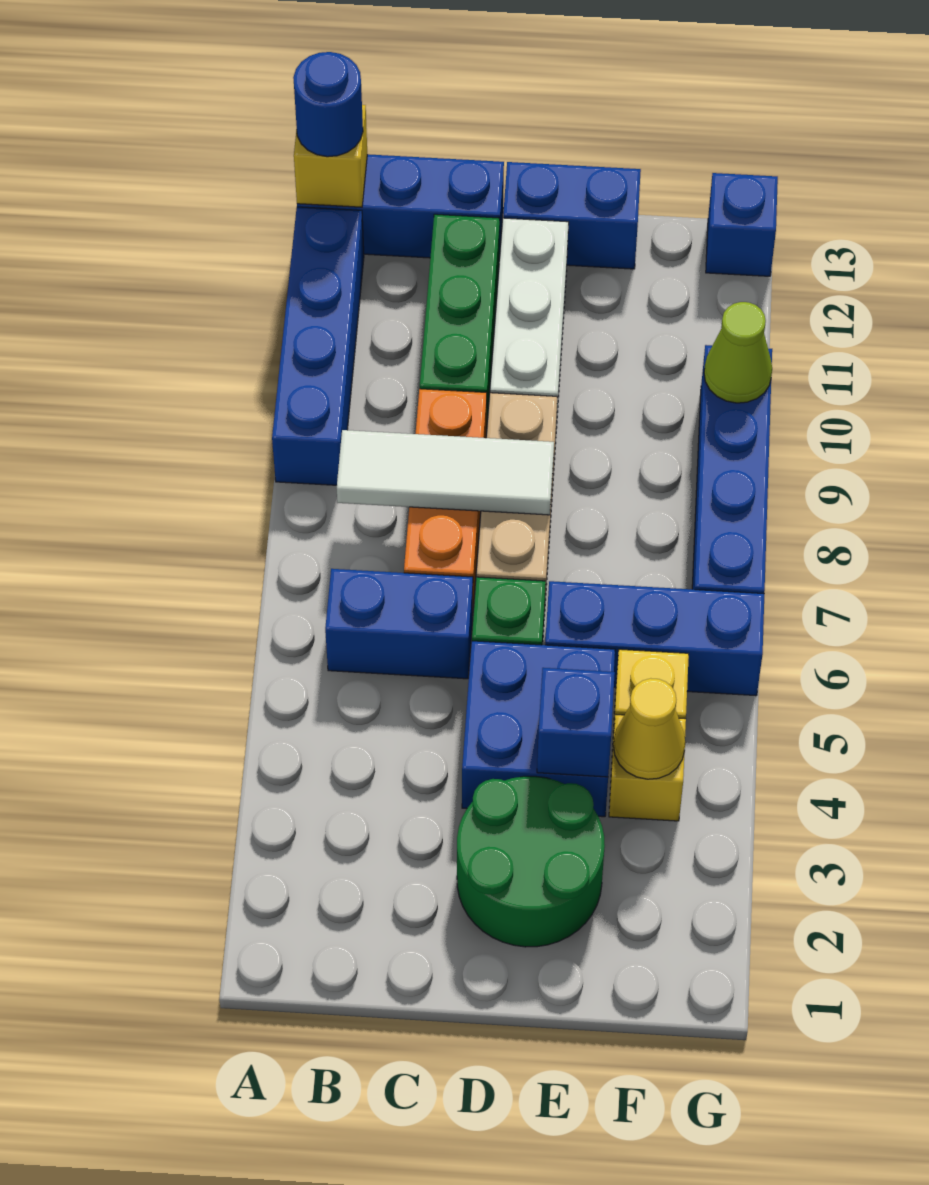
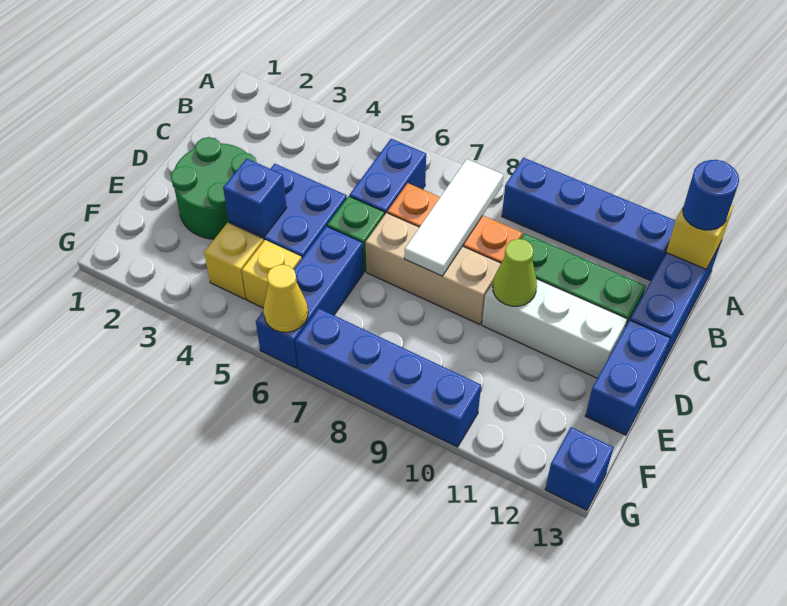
yellow 1x1 cone [614,678,685,779] -> yellow 1x1 cone moved to [263,265,308,332]
lime 1x1 cone [704,302,772,403] -> lime 1x1 cone moved to [493,239,537,306]

